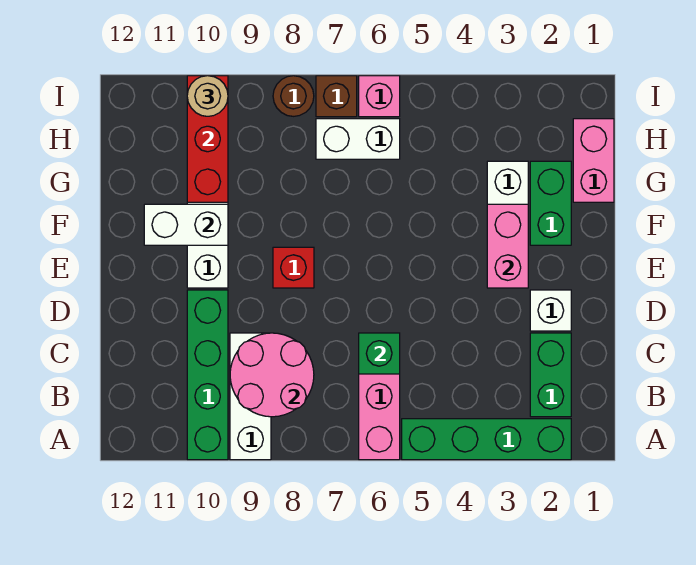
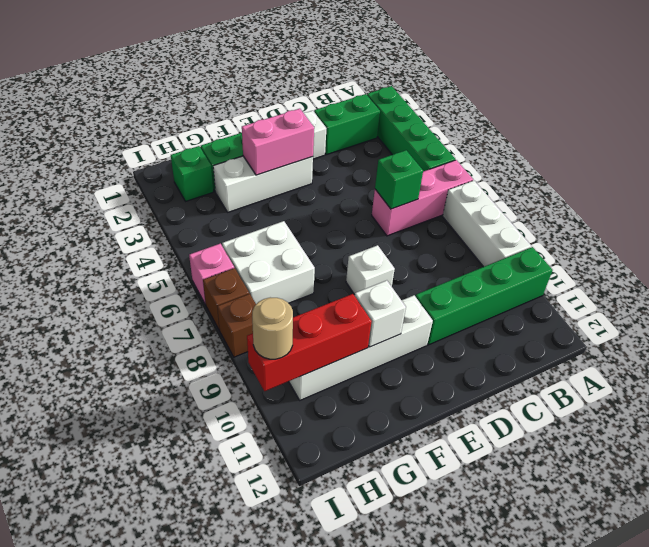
white 1x3 brick [230,333,271,460] -> white 1x3 brick turned to [443,181,531,267]
pink 2x2 round brick [230,333,314,417] -> none
red 1x1 brick [273,247,314,288] -> white 1x1 brick [346,245,395,295]
white 1x2 brick [144,204,228,245] -> white 1x1 brick [354,280,406,347]
pink 1x2 brick [573,119,614,202] -> none
none -> green 1x1 brick [171,146,213,201]
white 1x2 brick [316,119,400,159] -> white 2x2 brick [222,221,315,304]
brown 1x1 round brick [273,76,314,116] -> brown 1x1 brick [217,294,256,357]

